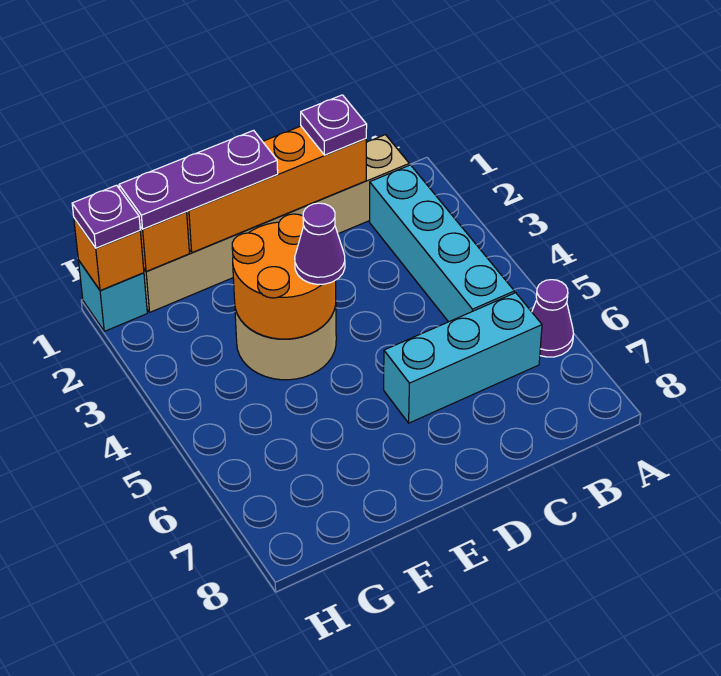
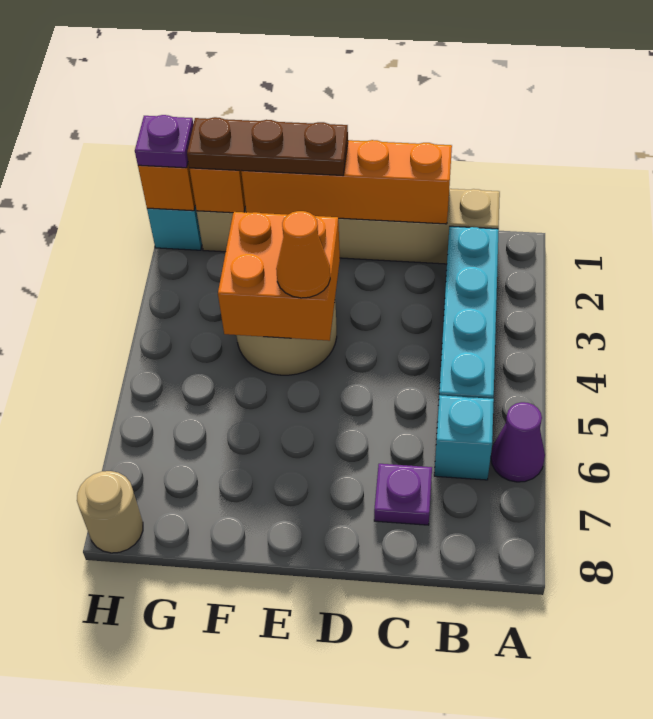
cyan 1x3 brick [384,293,542,423] -> cyan 1x1 brick [434,395,494,480]
purple 1x1 plate [301,95,367,155] -> purple 1x1 plate moved to [374,464,432,525]
purple 1x3 plate [119,130,278,229] -> brown 1x3 plate [187,117,348,175]
orange 2x2 round brick [232,214,336,339] -> orange 2x2 brick [218,212,340,341]
purple 1x1 cone [295,203,345,284] -> orange 1x1 cone [276,211,330,298]
none -> tan 1x1 round brick [77,471,143,553]

